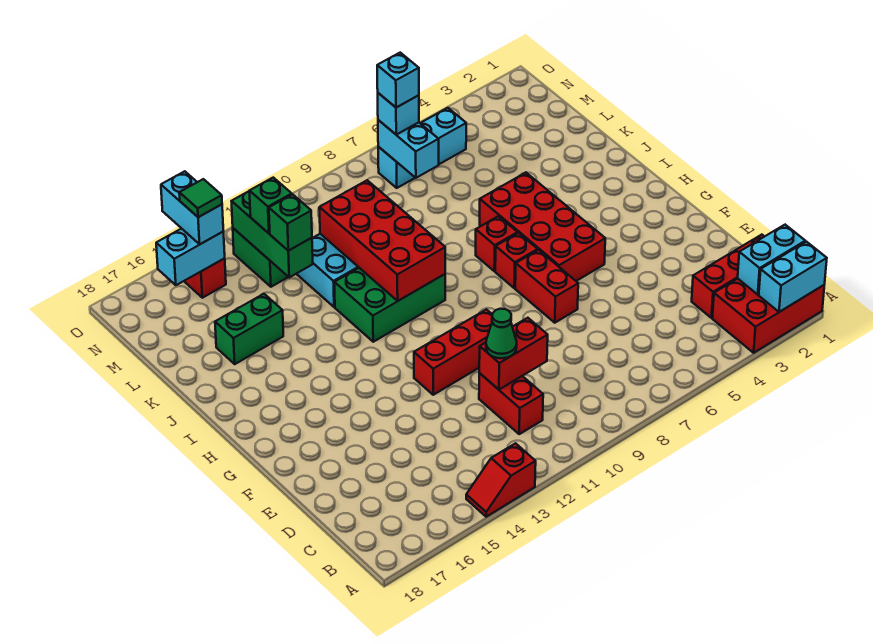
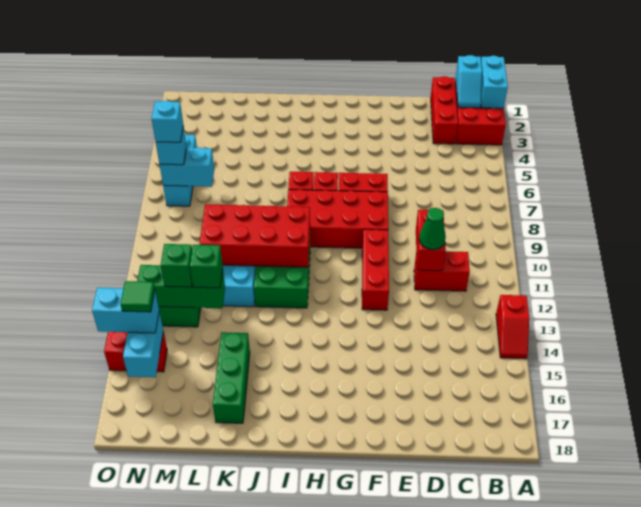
cyan 1x2 brick [738,225,805,294] -> cyan 1x2 slope [456,55,482,108]
red 2x4 brick [480,173,605,281] -> red 2x4 brick moved to [287,189,388,248]
green 1x2 brick [215,294,283,364] -> green 1x3 brick [213,332,250,423]

